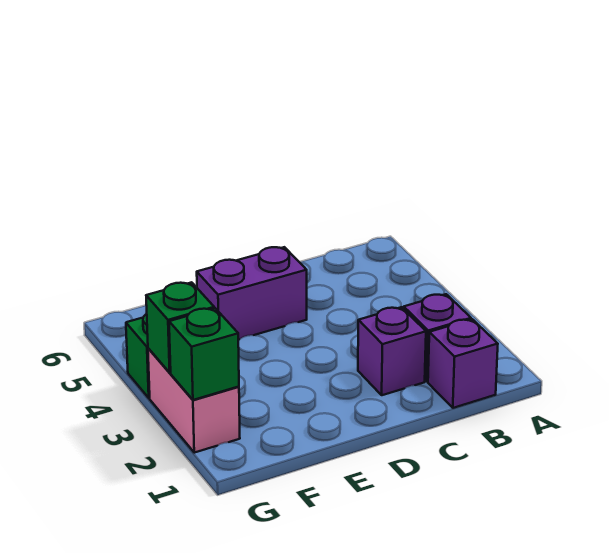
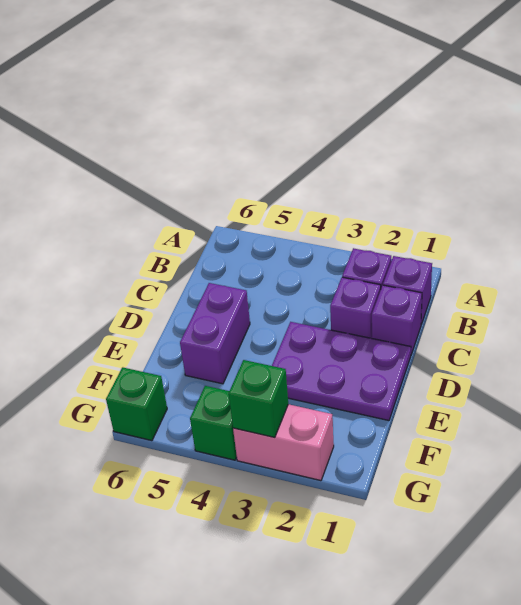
none -> purple 1x1 brick [372,285,422,355]
none -> purple 2x3 plate [272,322,411,421]
green 1x1 brick [169,308,239,400] -> green 1x1 brick moved to [106,367,167,441]

